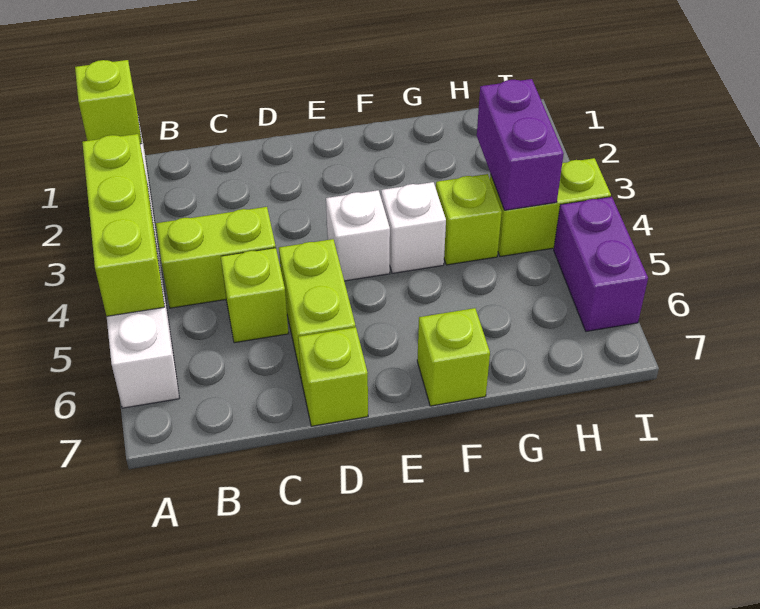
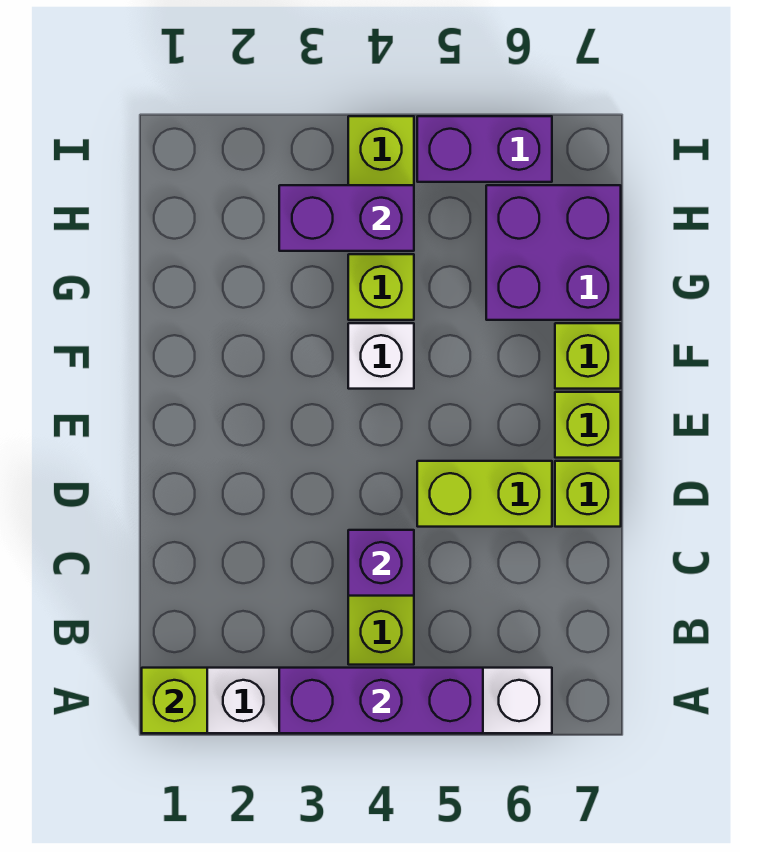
lime 1x3 brick [82,134,165,316] -> purple 1x3 brick [279,668,483,733]
none -> purple 1x1 brick [348,530,414,596]
lime 1x1 brick [221,248,289,343] -> lime 1x1 brick moved to [555,392,621,458]
white 1x1 brick [326,190,390,281] -> none
none -> purple 2x2 brick [486,185,621,320]

